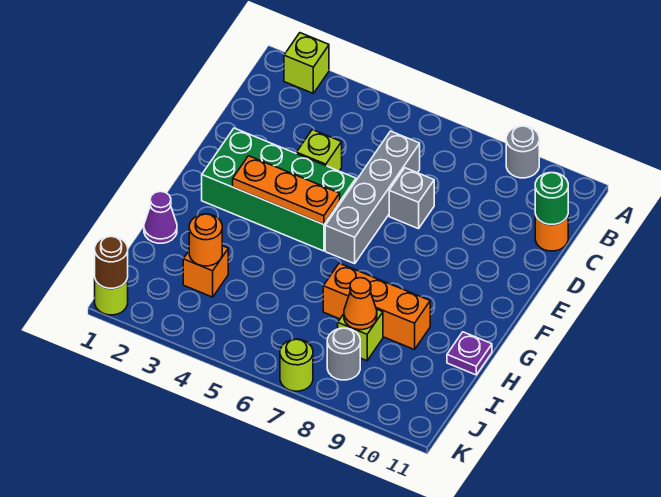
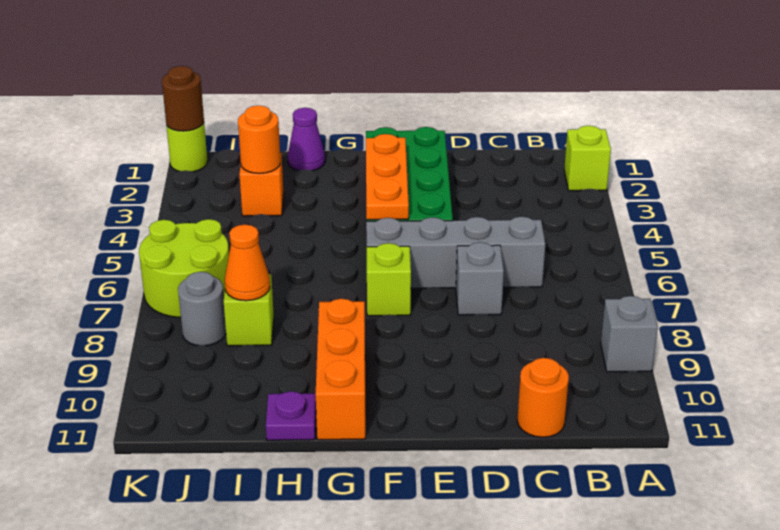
grey 1x1 round brick [506,126,539,178] -> grey 1x1 brick [601,296,658,372]
green 1x1 round brick [535,173,568,224] -> none
lime 1x1 brick [296,130,342,171] -> lime 1x1 brick moved to [367,243,411,316]
orange 1x3 brick [323,263,430,350] -> orange 1x3 brick moved to [316,299,365,440]
lime 1x1 round brick [280,339,313,391] -> lime 2x2 round brick [139,219,229,317]

